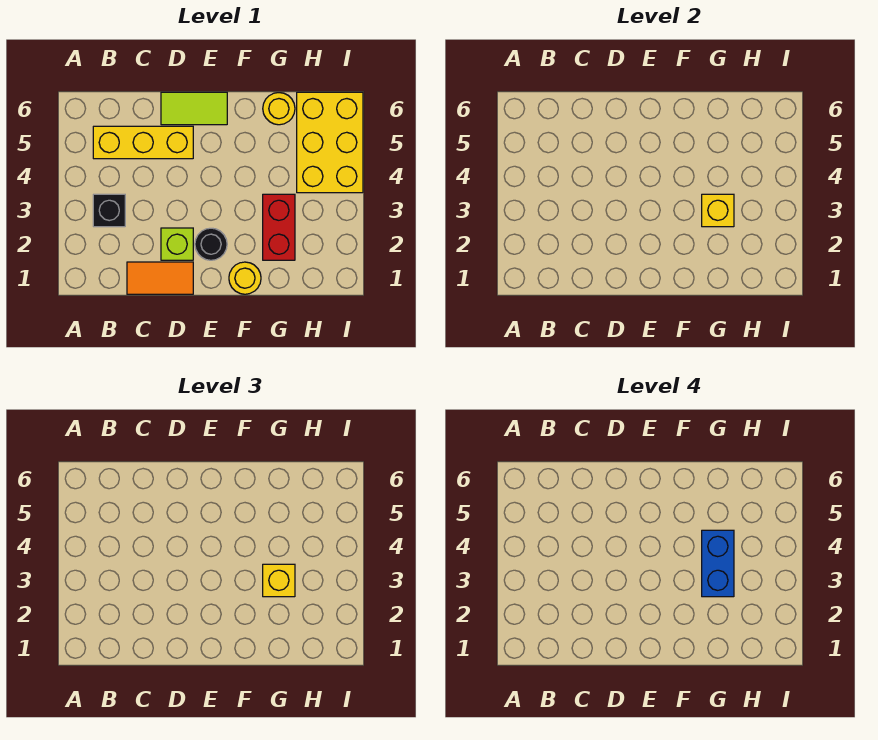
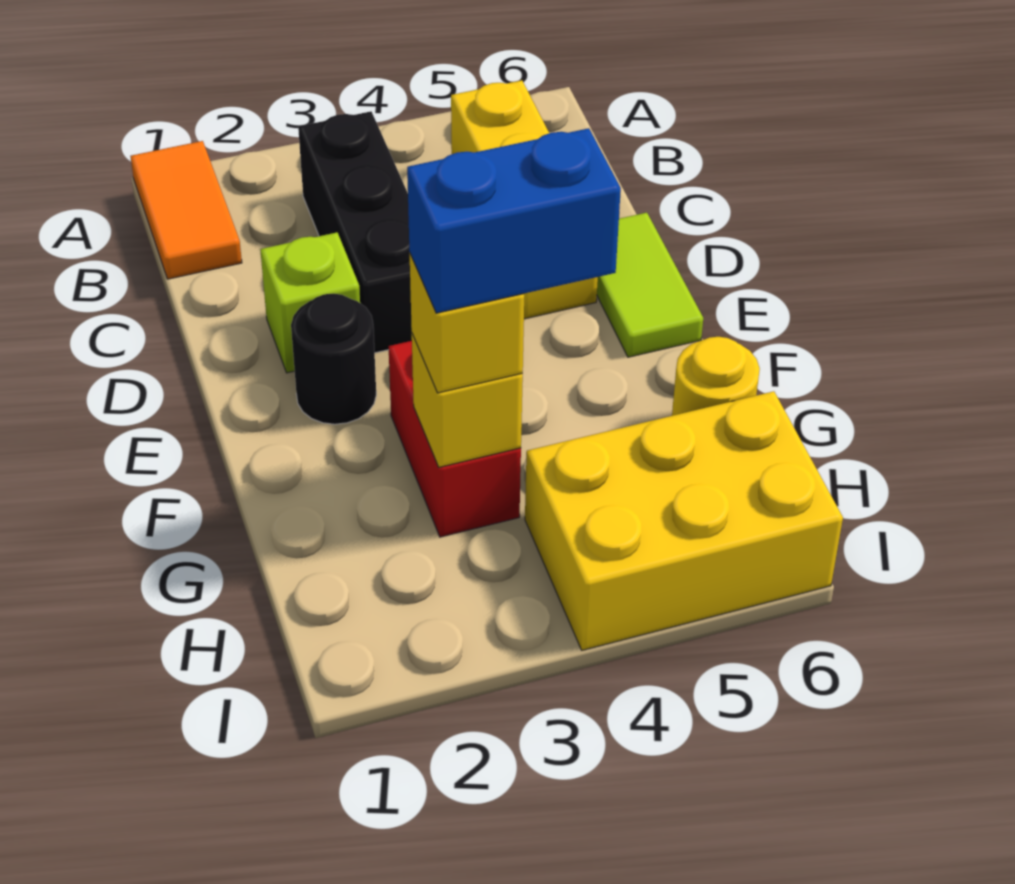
black 1x1 brick [93,194,125,227] -> black 1x3 brick [298,111,412,353]
orange 1x2 tile [127,262,193,294] -> orange 1x2 tile moved to [130,141,242,279]
yellow 1x1 round brick [229,262,261,294] -> none
red 1x2 brick [263,194,295,260] -> red 1x2 brick turned to [389,341,521,537]

